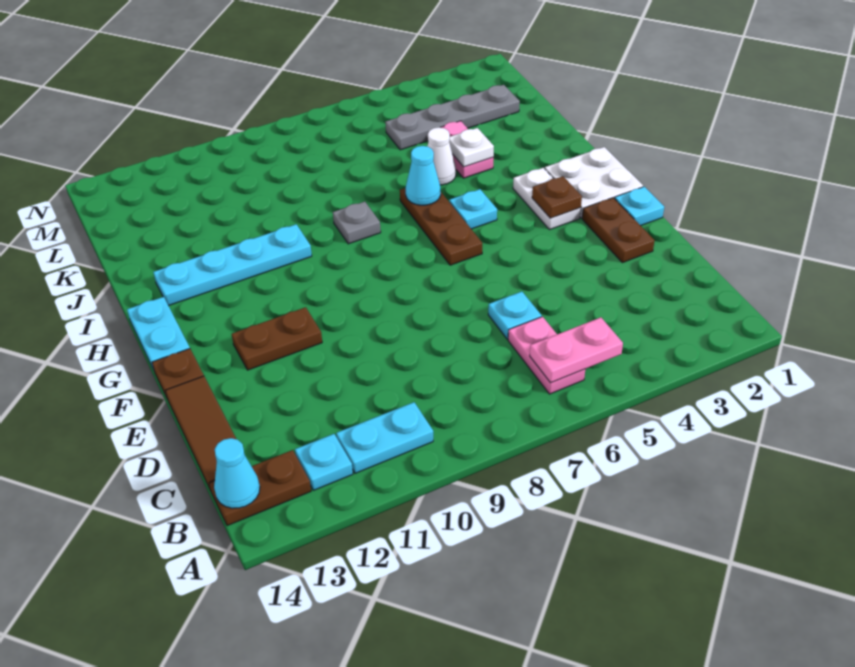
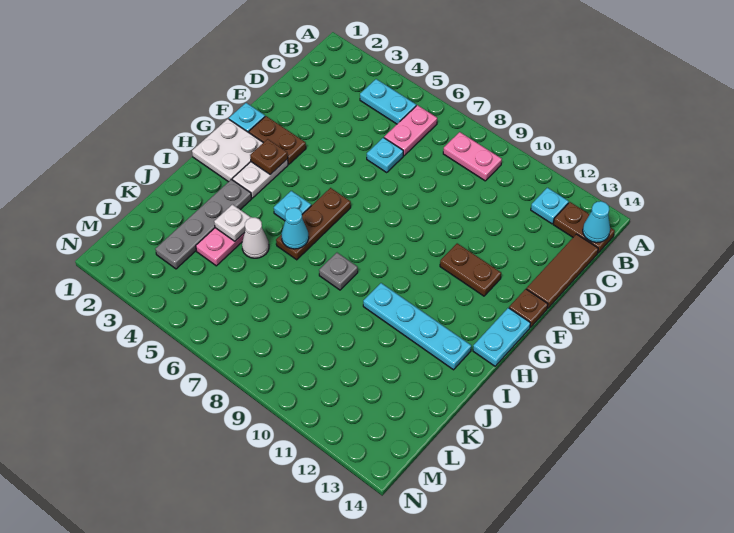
pink 1x2 plate [530,317,623,383] -> pink 1x2 plate moved to [443,132,502,181]
cyan 1x2 plate [336,402,433,473] -> cyan 1x2 plate moved to [360,79,416,124]
brown 1x2 plate [582,198,655,263] -> brown 1x2 plate turned to [249,116,306,164]
grey 1x4 plate [385,85,520,150] -> grey 1x4 plate turned to [155,179,252,269]

